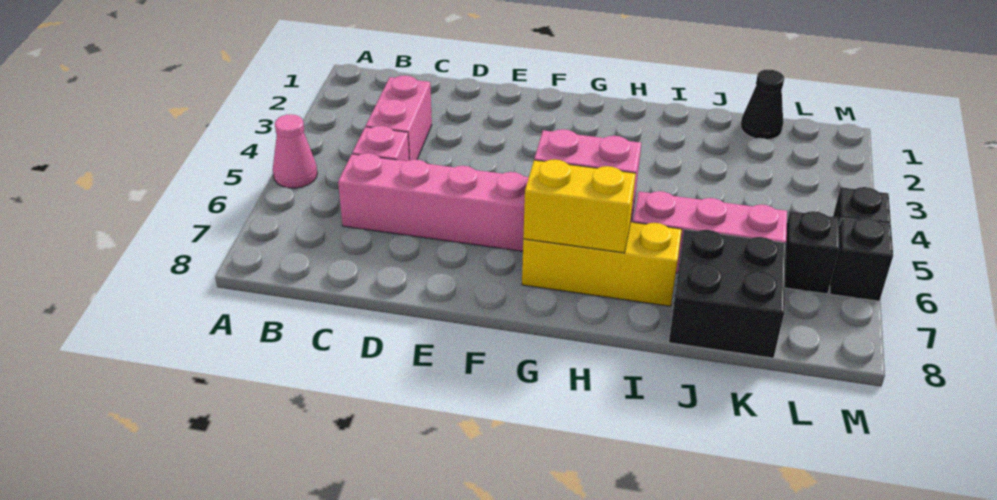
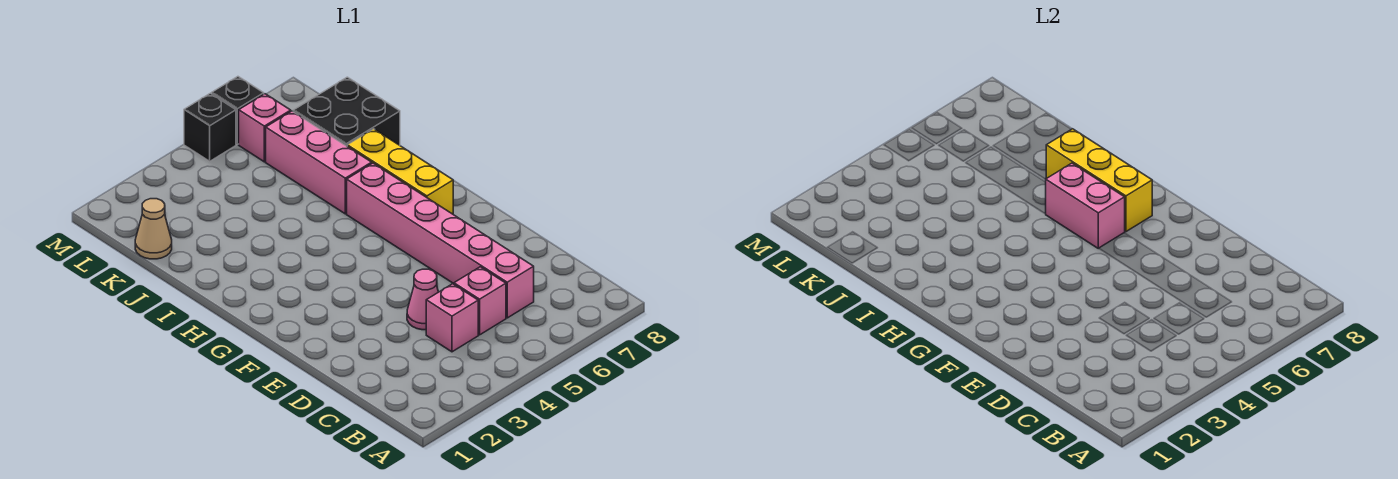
pink 1x1 cone [273,114,317,188] -> pink 1x1 cone moved to [407,269,438,330]
pink 1x2 brick [366,75,432,160] -> pink 1x1 brick [426,284,478,352]
yellow 1x2 brick [523,159,636,253] -> yellow 1x3 brick [1046,129,1152,232]
black 1x1 cone [741,70,784,140] -> tan 1x1 cone [135,199,172,259]
black 1x1 brick [785,211,839,294] -> pink 1x1 brick [239,94,291,162]

